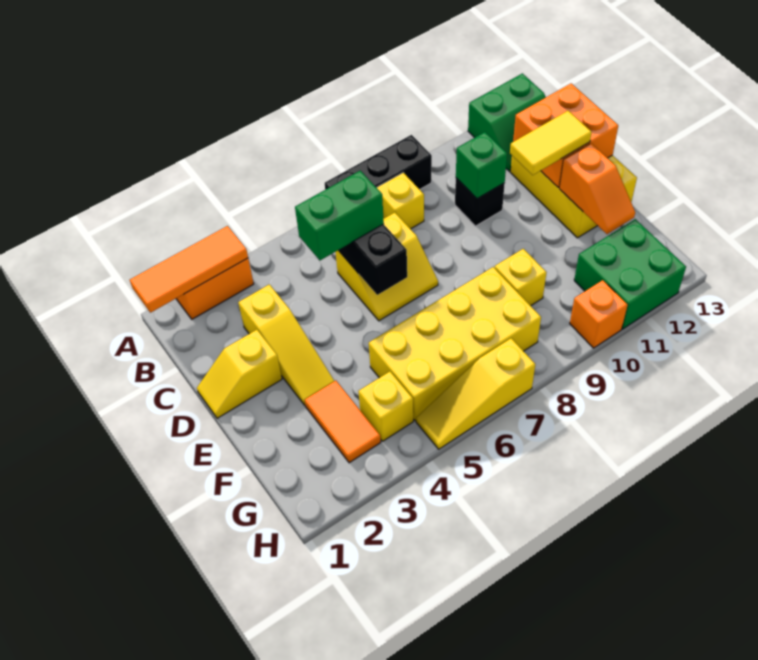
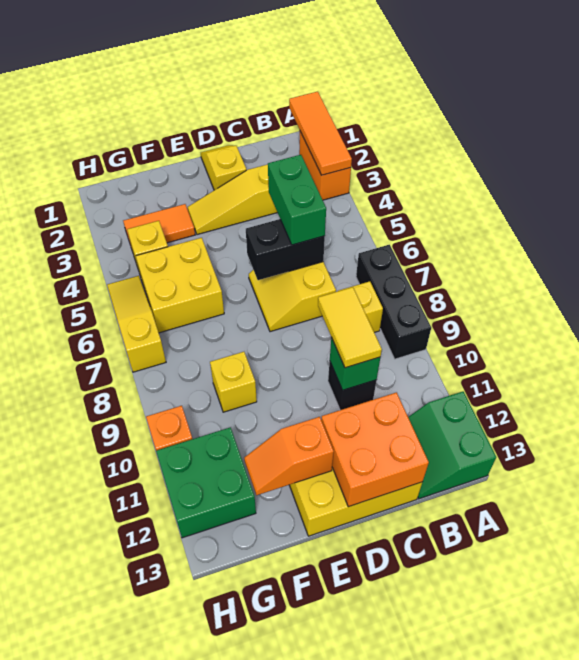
yellow 1x2 tile [510,111,592,175] -> yellow 1x2 tile moved to [318,287,382,368]
yellow 2x4 brick [369,267,541,420] -> yellow 2x2 brick [136,238,224,333]

